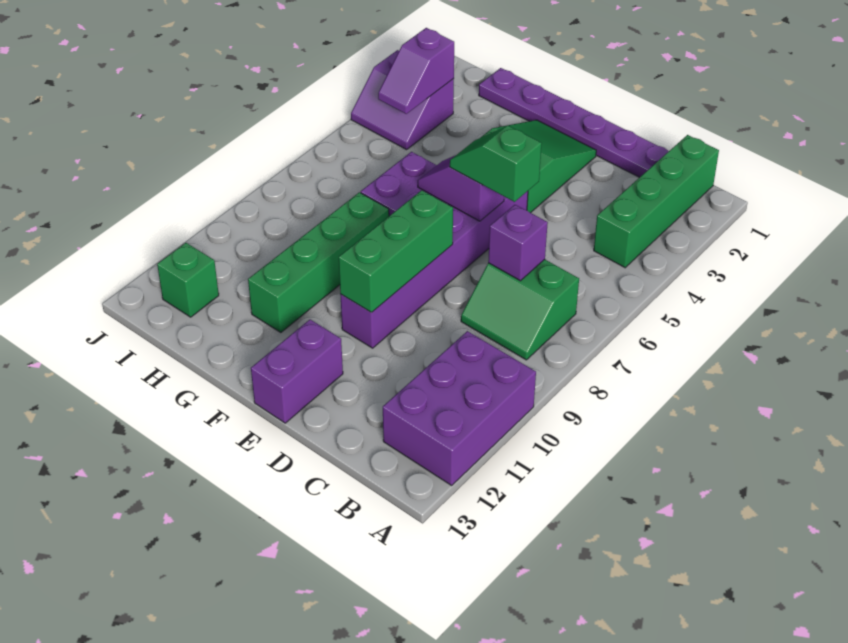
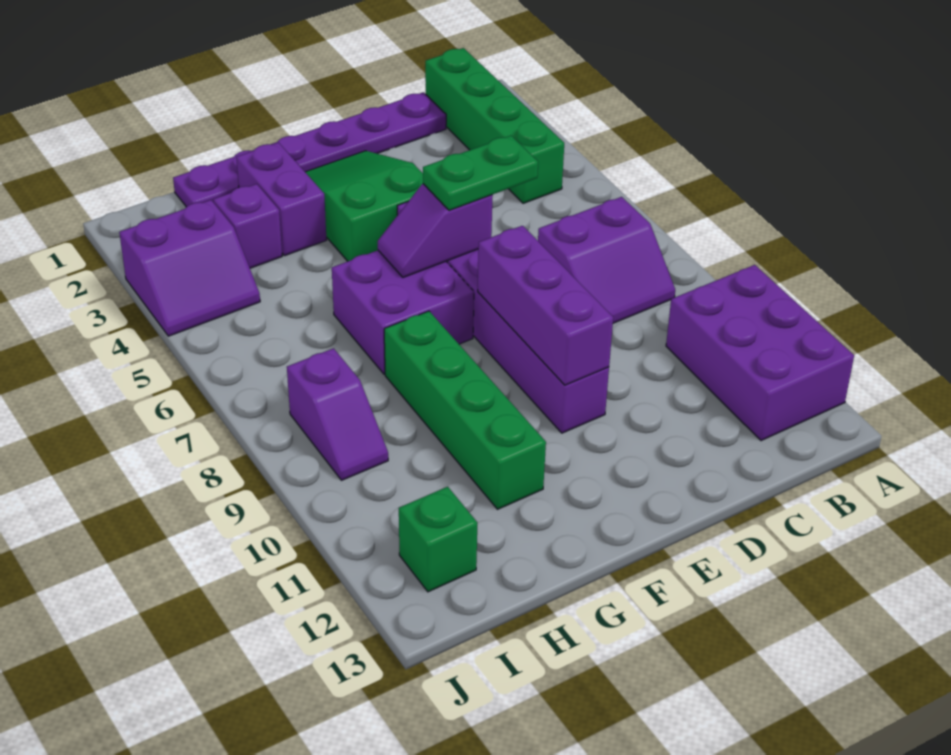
green 2x2 slope [461,260,579,360] -> purple 2x2 slope [538,197,675,323]
purple 1x1 brick [488,205,548,281] -> purple 1x1 brick moved to [213,184,282,268]
green 1x2 slope [450,126,541,202] -> green 1x2 plate [423,136,538,210]
green 1x3 brick [339,190,453,313] -> purple 1x3 brick [478,226,613,385]
purple 1x2 brick [251,320,343,423] -> purple 1x2 brick moved to [236,142,326,256]
purple 1x2 slope [378,28,454,114] -> purple 1x2 slope moved to [287,348,388,480]

